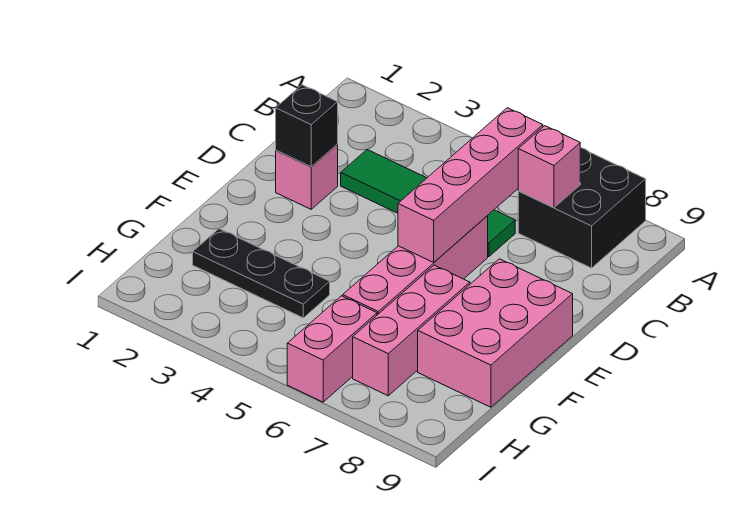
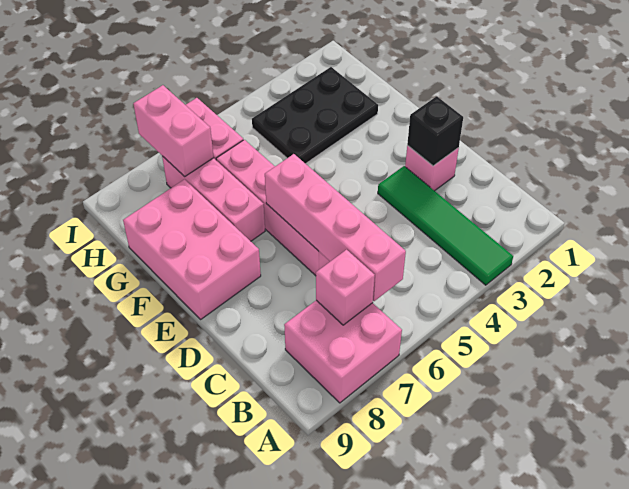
black 2x2 brick [518,148,646,268] -> pink 2x2 brick [284,300,402,403]
green 1x4 tile [341,149,515,257] -> green 1x4 tile turned to [378,166,513,285]
black 1x3 plate [193,229,330,318] -> black 2x3 plate [252,67,378,164]
none -> pink 1x2 brick [133,85,214,177]

